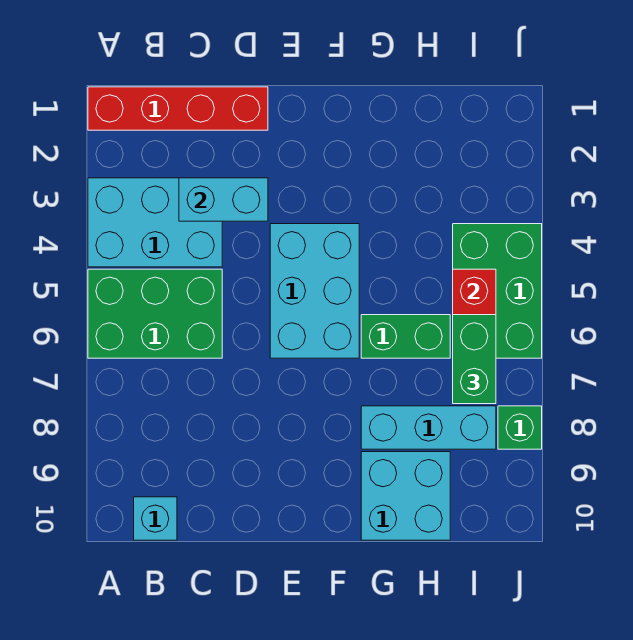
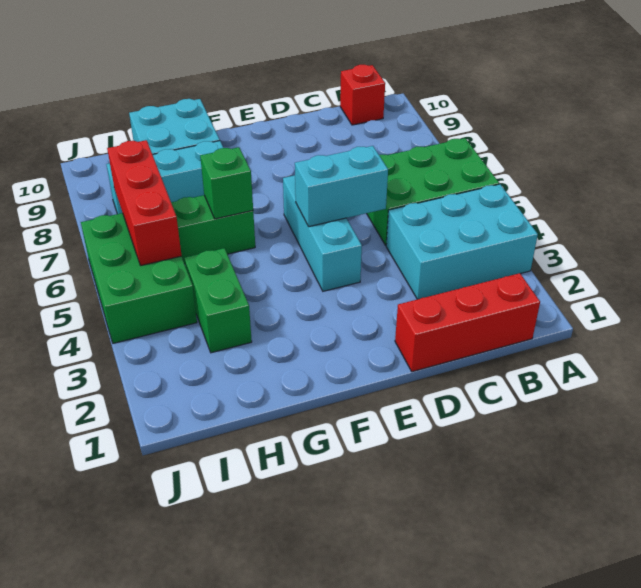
red 1x4 brick [88,87,268,130] -> red 1x3 brick [395,273,540,372]
cyan 1x1 brick [134,497,177,540] -> red 1x1 brick [340,65,385,125]
cyan 1x2 brick [179,178,268,221] -> cyan 1x2 brick moved to [295,146,388,227]
cyan 2x3 brick [270,224,359,358] -> cyan 1x3 brick [283,175,362,291]
green 1x2 brick [453,315,496,404] -> green 1x2 brick moved to [184,248,252,353]
green 1x1 brick [498,406,542,449] -> green 1x1 brick moved to [200,147,253,219]

